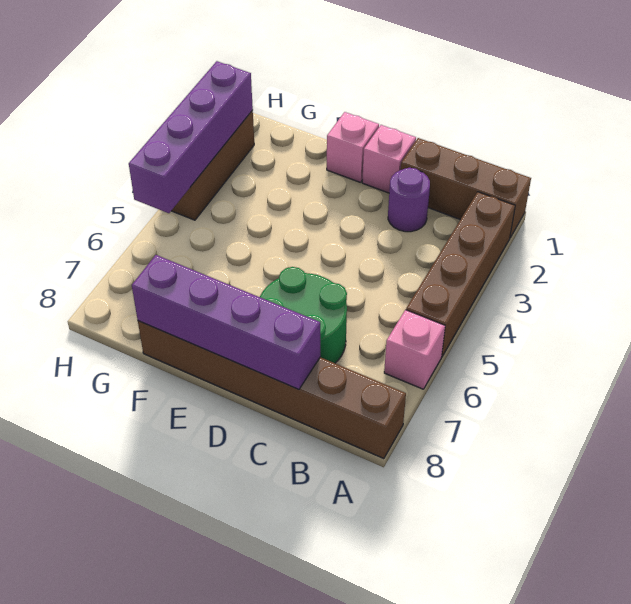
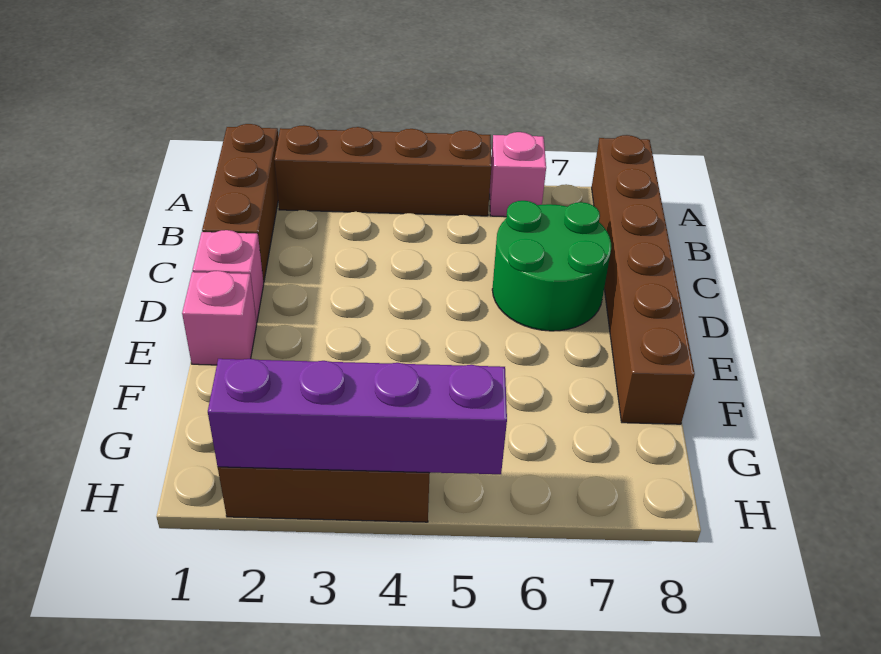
purple 1x1 round brick [388,168,430,232] -> none
purple 1x4 brick [132,255,320,389] -> none

